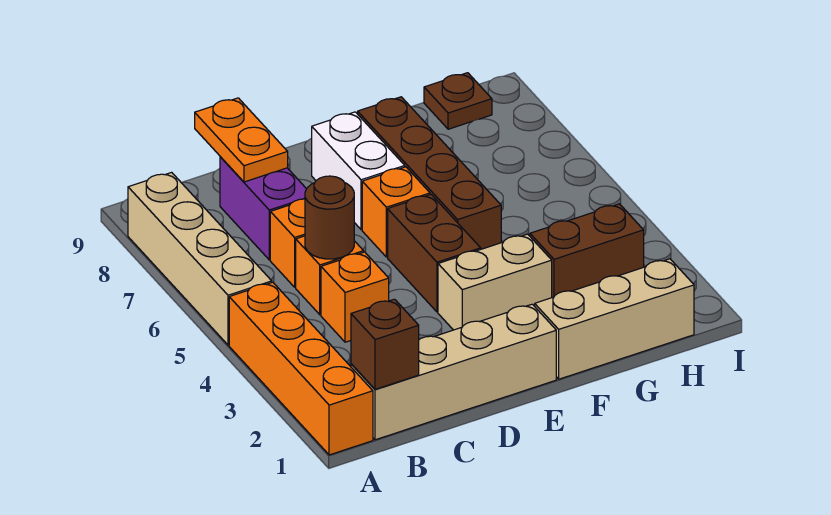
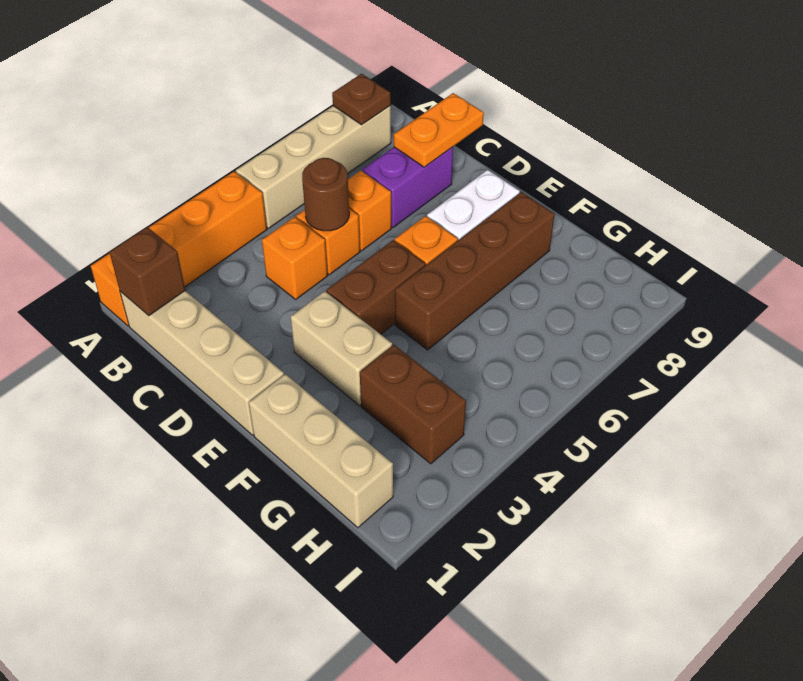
brown 1x1 plate [424,73,492,129] -> brown 1x1 plate moved to [332,74,391,125]

